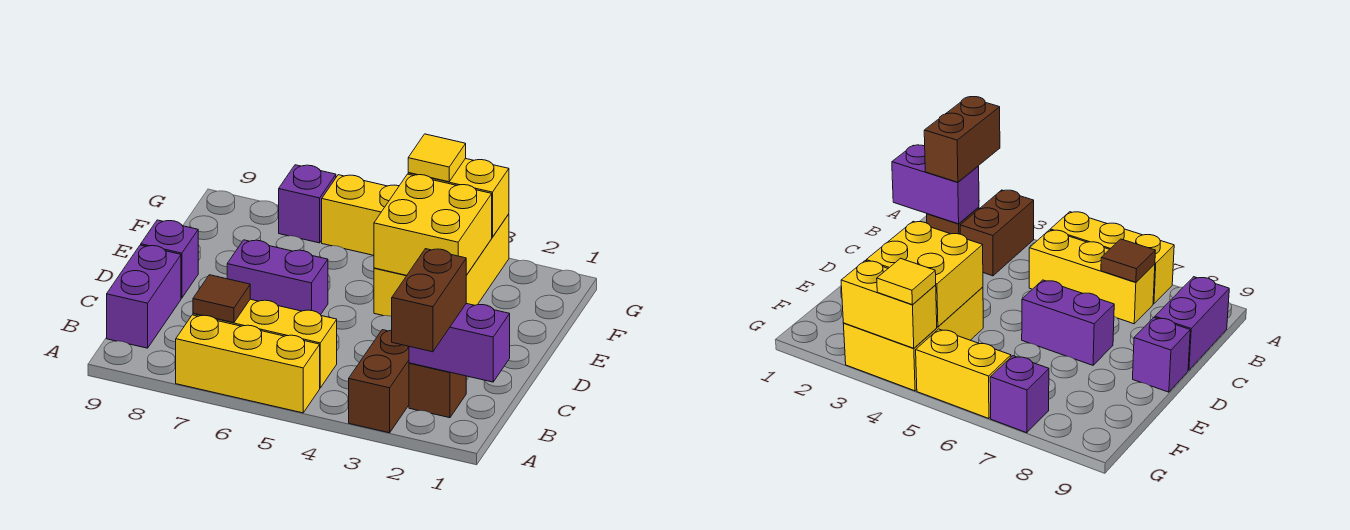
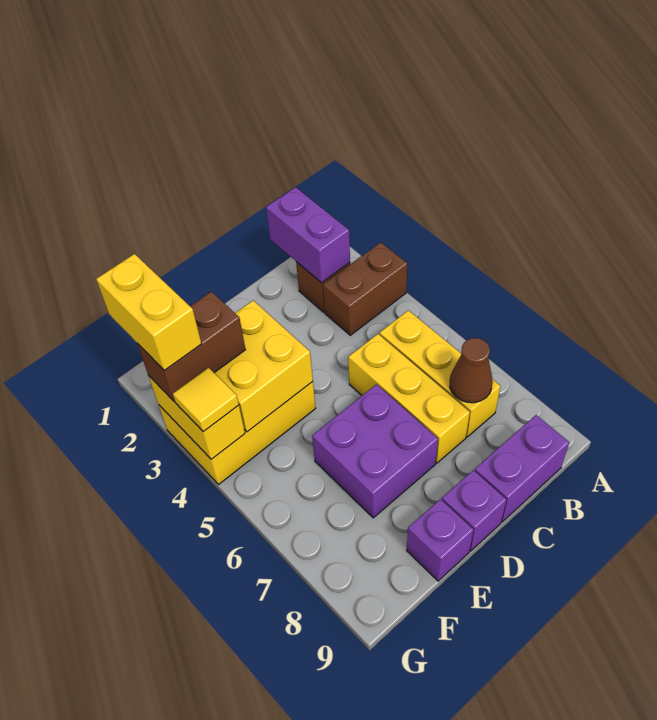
brown 1x2 brick [392,249,466,352] -> brown 1x2 brick moved to [137,292,246,402]
yellow 1x3 brick [176,315,320,413] -> yellow 1x3 brick moved to [348,334,470,463]
brown 1x1 tile [193,275,250,323] -> brown 1x1 cone [450,338,493,403]
purple 1x2 brick [227,240,328,315] -> purple 2x2 brick [312,384,438,518]
yellow 1x2 brick [322,175,399,255] -> yellow 1x2 brick moved to [96,254,201,370]
purple 1x1 brick [279,165,336,243] -> purple 1x1 brick moved to [407,499,474,581]

